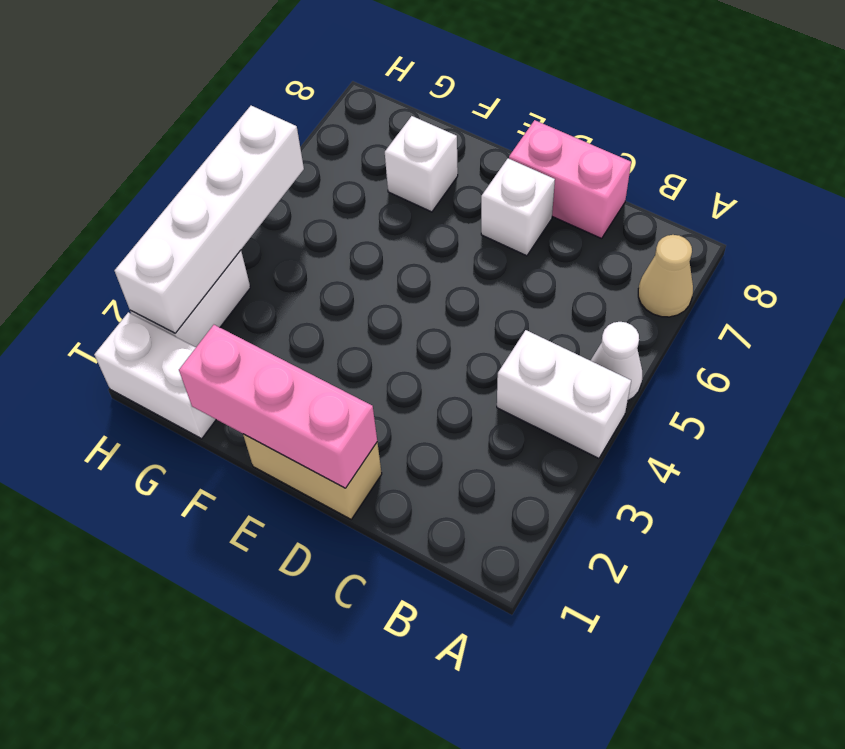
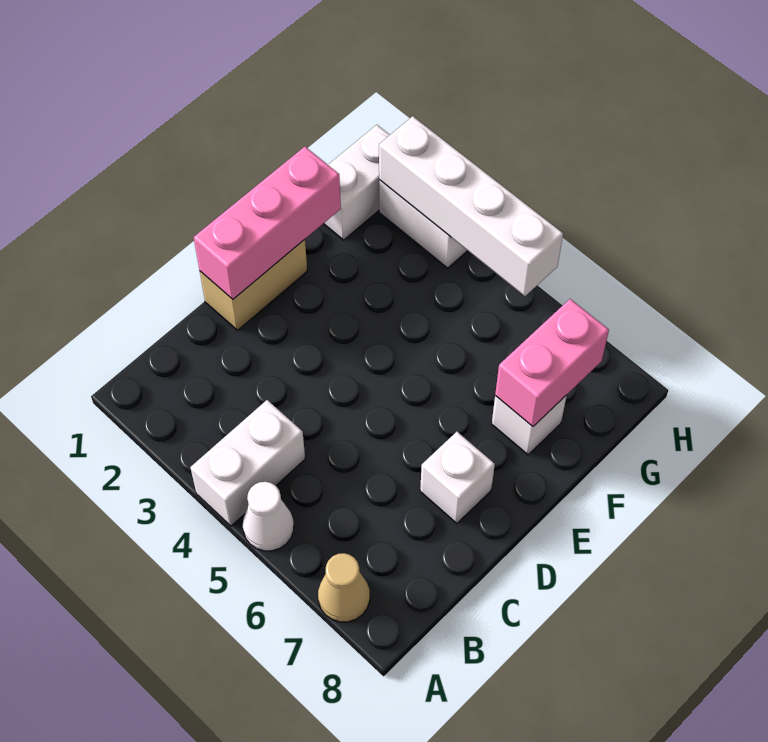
pink 1x2 brick [509,120,631,238] -> pink 1x2 brick moved to [495,299,609,427]

